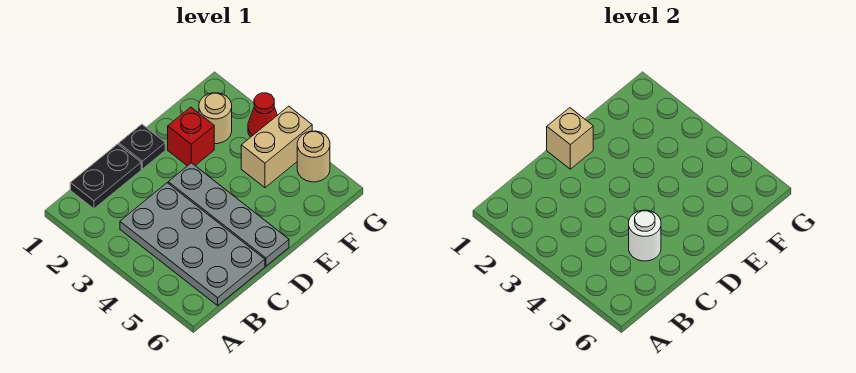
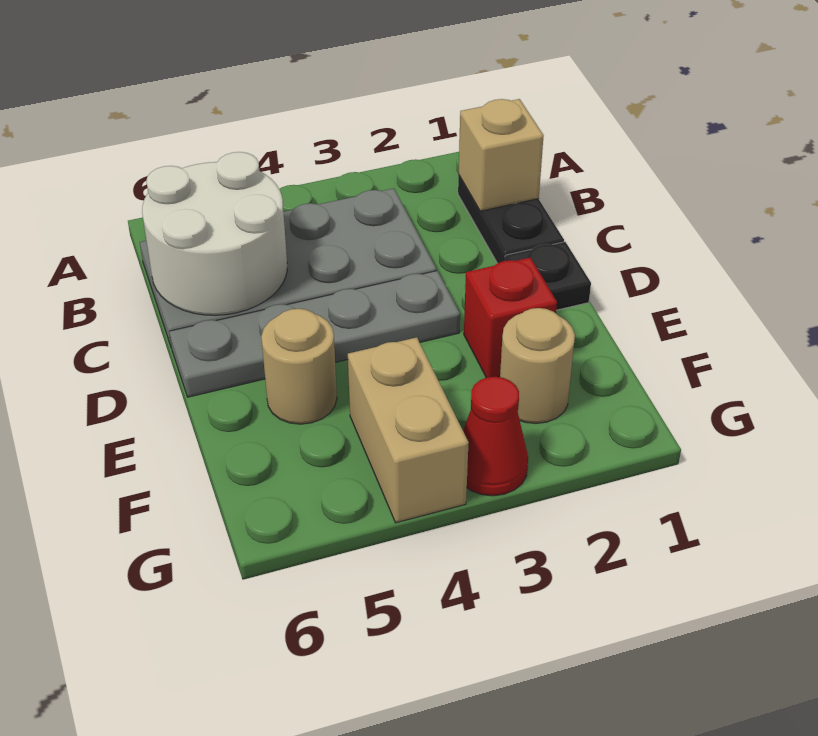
white 1x1 round brick [629,210,661,261] -> white 2x2 round brick [142,152,287,315]
tan 1x1 brick [547,108,593,169] -> tan 1x1 brick moved to [459,99,544,211]
tan 1x1 round brick [297,131,330,182] -> tan 1x1 round brick moved to [261,309,337,424]

